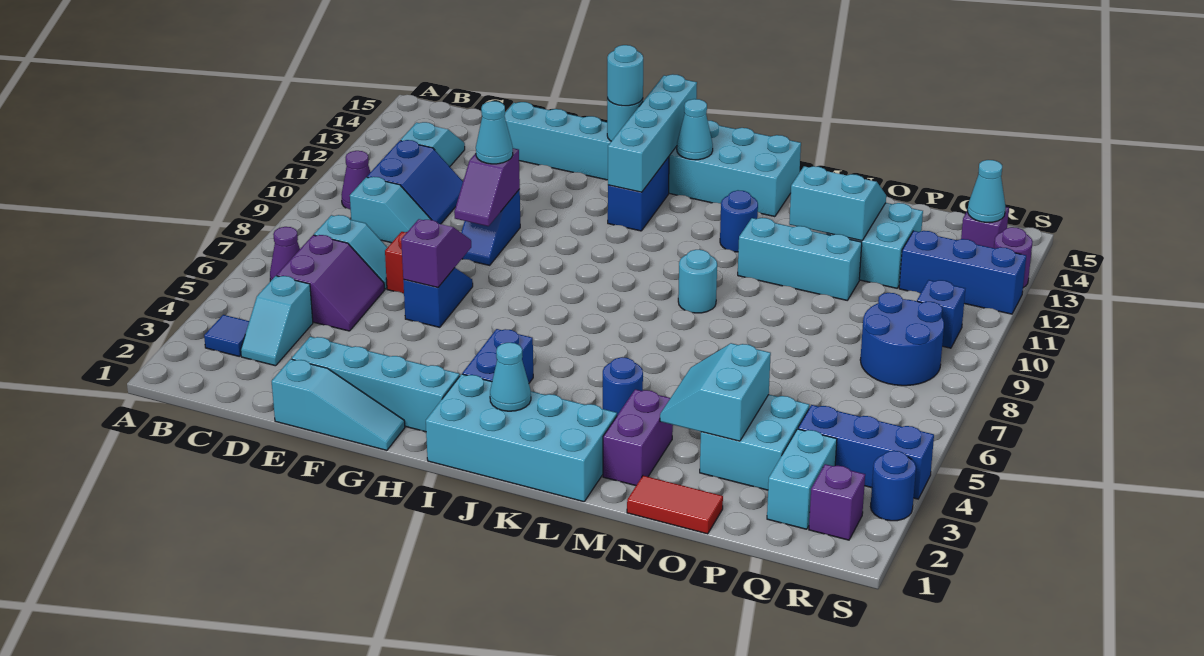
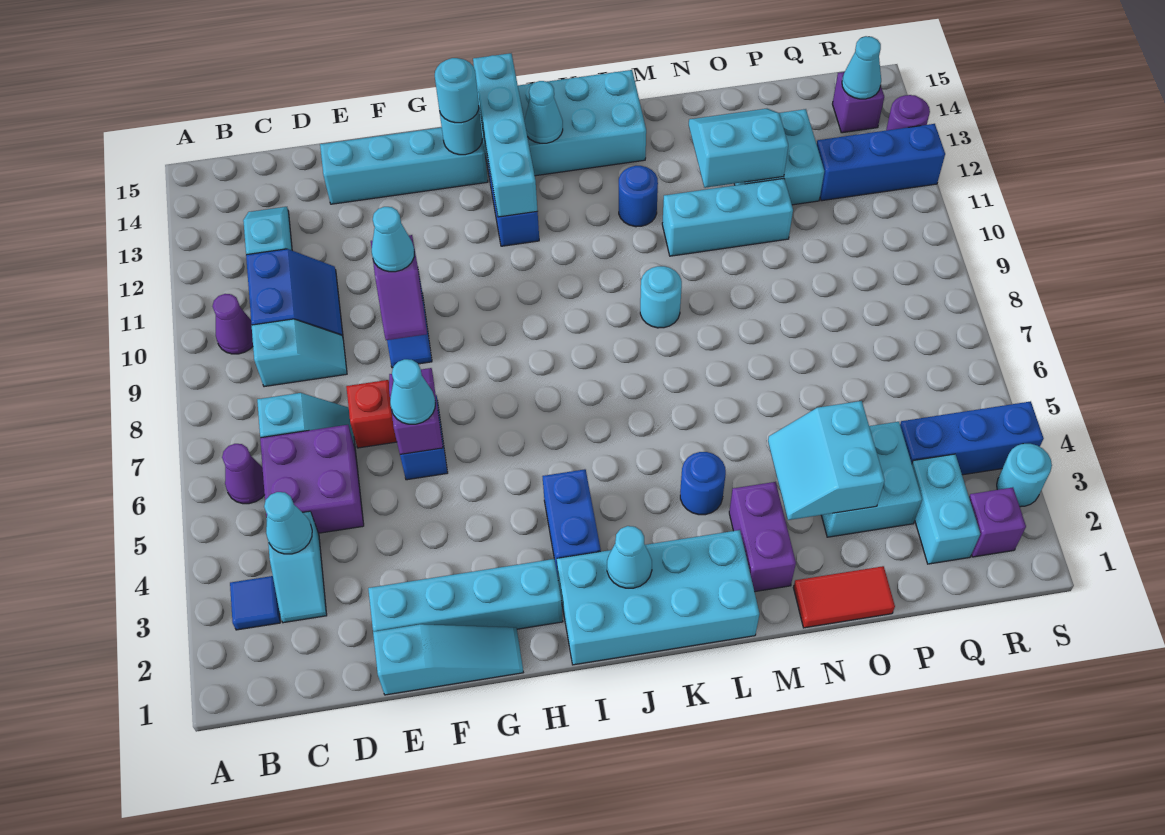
none -> cyan 1x1 cone [264,492,312,554]
purple 2x2 slope [277,235,384,331] -> purple 2x2 brick [260,425,364,533]
none -> cyan 1x1 cone [390,359,435,424]
blue 2x2 round brick [860,293,944,386] -> none
blue 1x1 brick [917,280,965,348] -> none
blue 1x1 round brick [871,451,916,521] -> cyan 1x1 round brick [997,444,1052,507]

